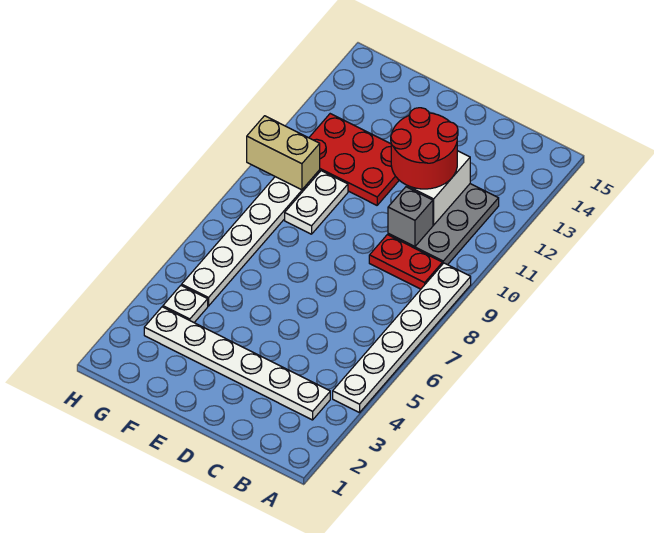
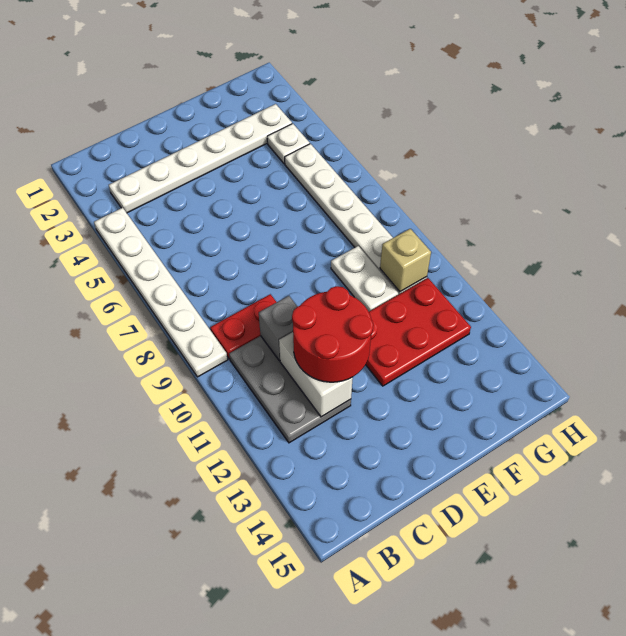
tan 1x2 brick [247,116,320,190] -> tan 1x1 brick [380,229,431,292]

